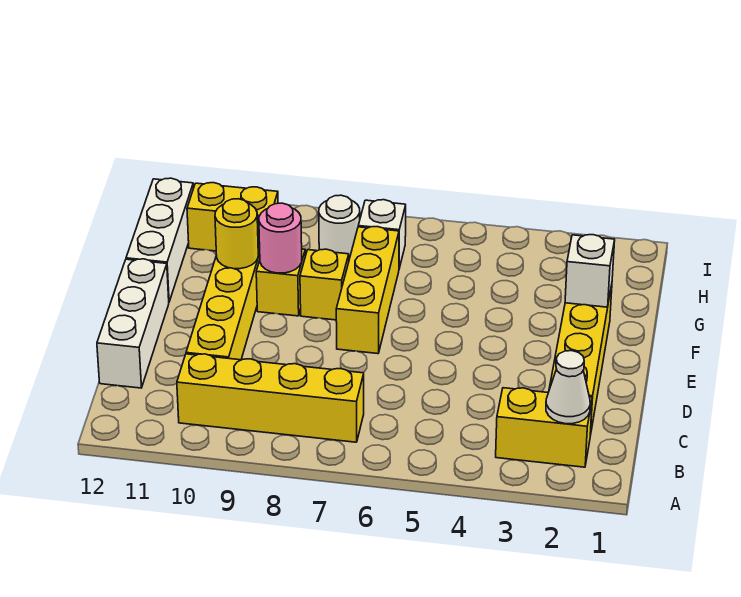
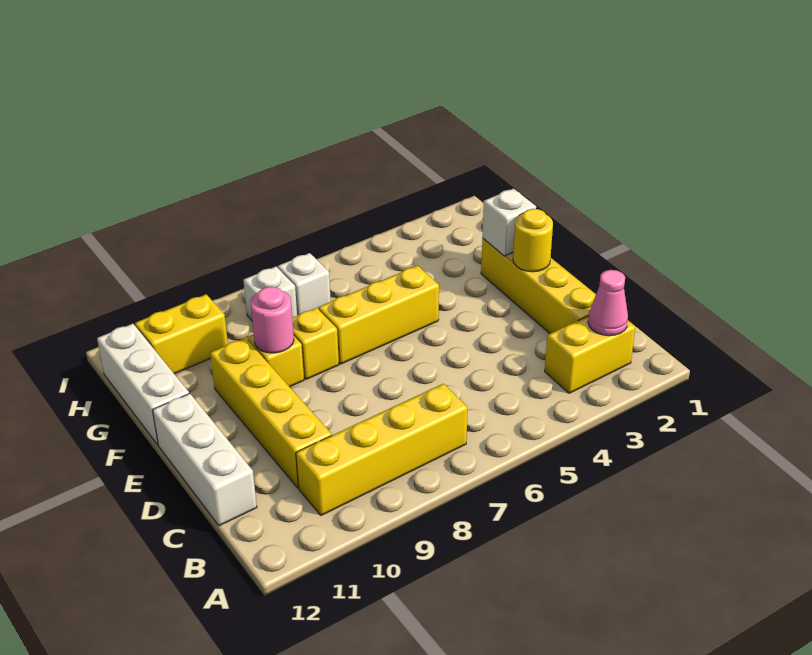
white 1x1 cone [546,351,590,424] -> pink 1x1 cone [588,270,628,336]
yellow 1x3 brick [336,227,399,354] -> yellow 1x3 brick turned to [318,266,439,364]
yellow 1x1 round brick [215,199,258,269] -> yellow 1x1 round brick moved to [513,209,553,272]
white 1x1 round brick [319,195,360,259] -> white 1x1 brick [243,267,297,320]

